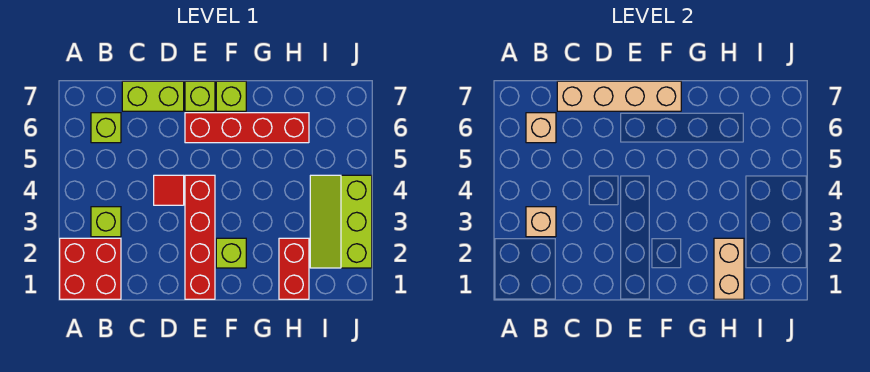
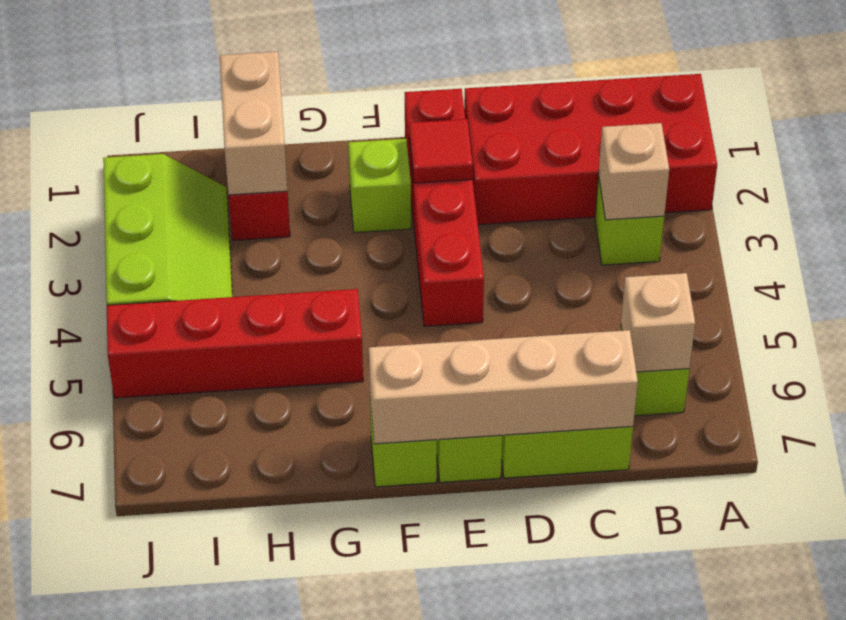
red 2x2 brick [60,238,121,299] -> red 2x4 brick [464,74,717,225]
red 1x1 tile [154,175,184,205] -> red 1x1 tile moved to [409,119,473,183]
red 1x4 brick [185,113,309,143] -> red 1x4 brick moved to [107,289,363,398]

